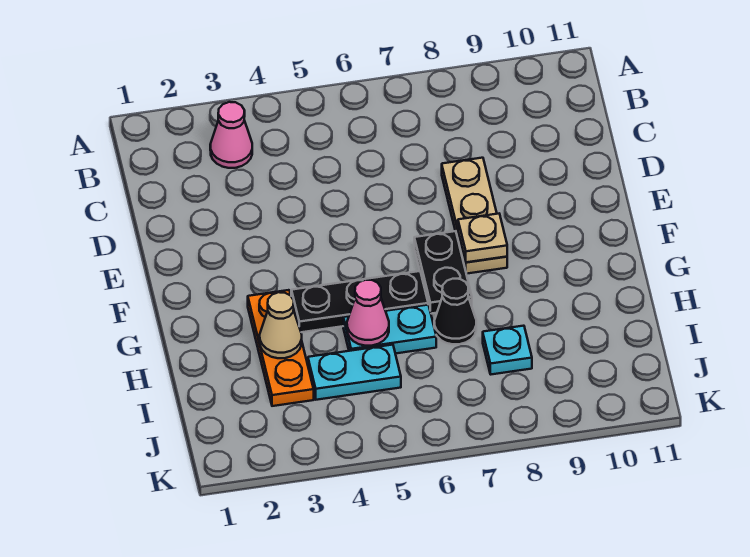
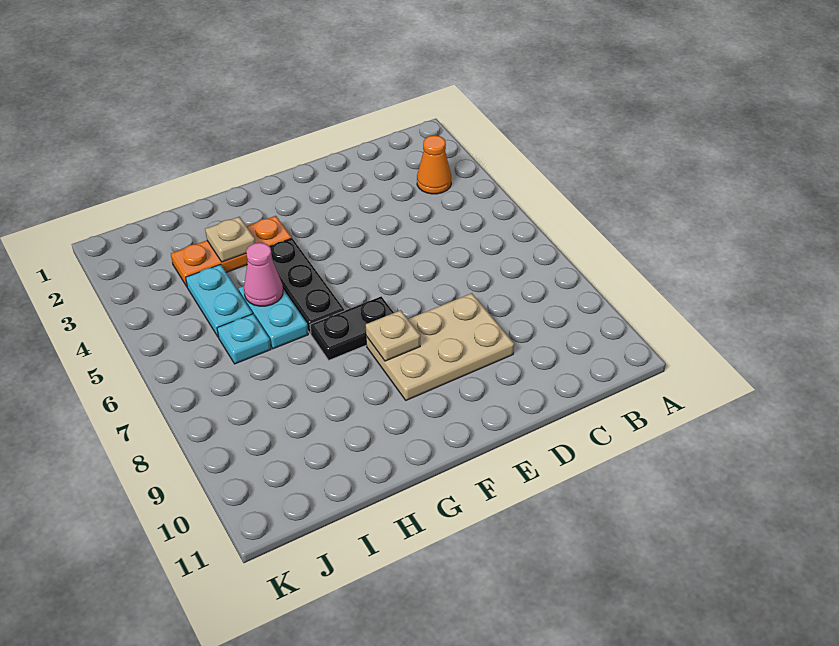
pink 1x1 cone [210,102,252,168] -> orange 1x1 cone [417,135,451,194]
tan 1x3 plate [442,158,507,274] -> tan 2x3 plate [366,293,514,400]
tan 1x1 cone [260,292,302,358] -> tan 1x1 plate [205,217,255,262]
black 1x1 cone [434,279,476,344] -> none
cyan 1x1 plate [483,326,532,374] -> cyan 1x1 plate moved to [217,314,271,364]

